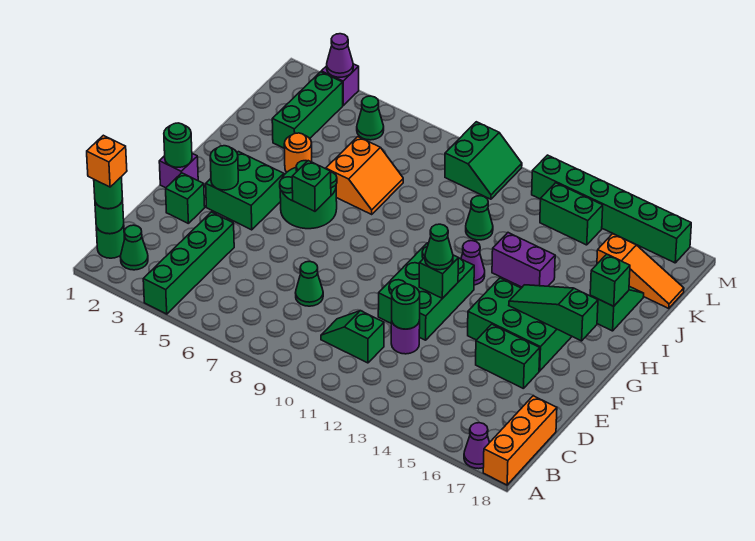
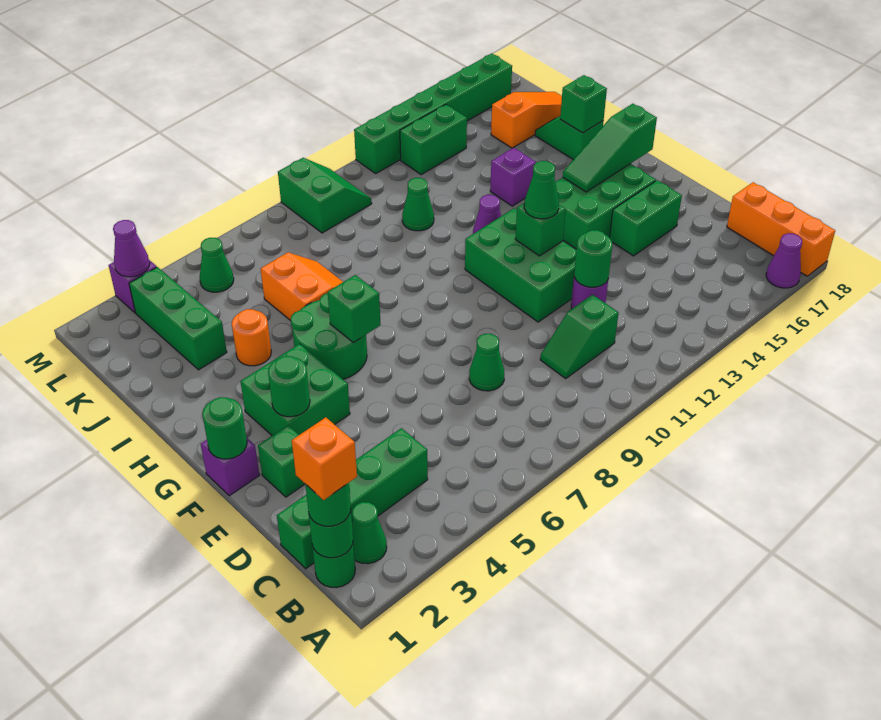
green 1x4 brick [143,212,234,314] -> green 1x4 brick turned to [277,428,428,569]
purple 1x2 brick [492,233,555,287] -> purple 1x1 brick [490,148,536,206]

